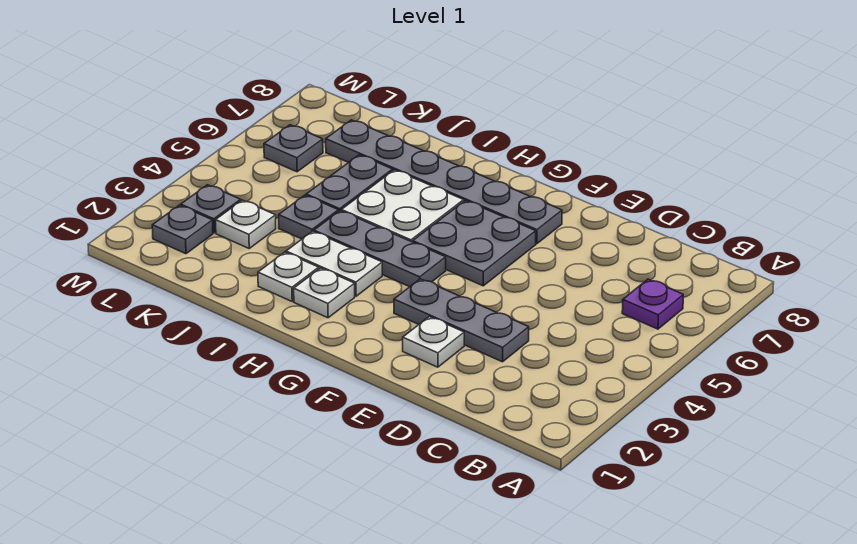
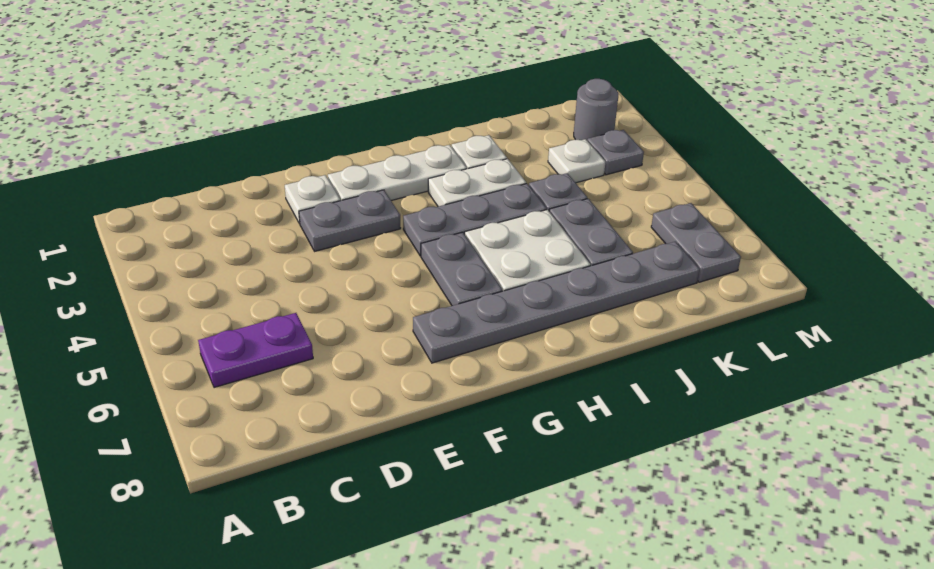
purple 1x1 plate [622,279,683,329] -> purple 1x2 plate [198,313,313,388]
grey 1x3 plate [394,279,529,362] -> grey 1x2 plate [299,190,401,251]
grey 2x2 plate [413,201,536,286] -> grey 1x2 plate [421,232,502,306]
white 1x1 plate [294,268,355,318] -> white 1x3 plate [328,145,467,201]
grey 1x1 plate [152,205,213,254] -> grey 1x1 round brick [574,79,618,140]
grey 1x1 plate [264,125,323,172] -> grey 1x2 plate [651,203,741,282]

